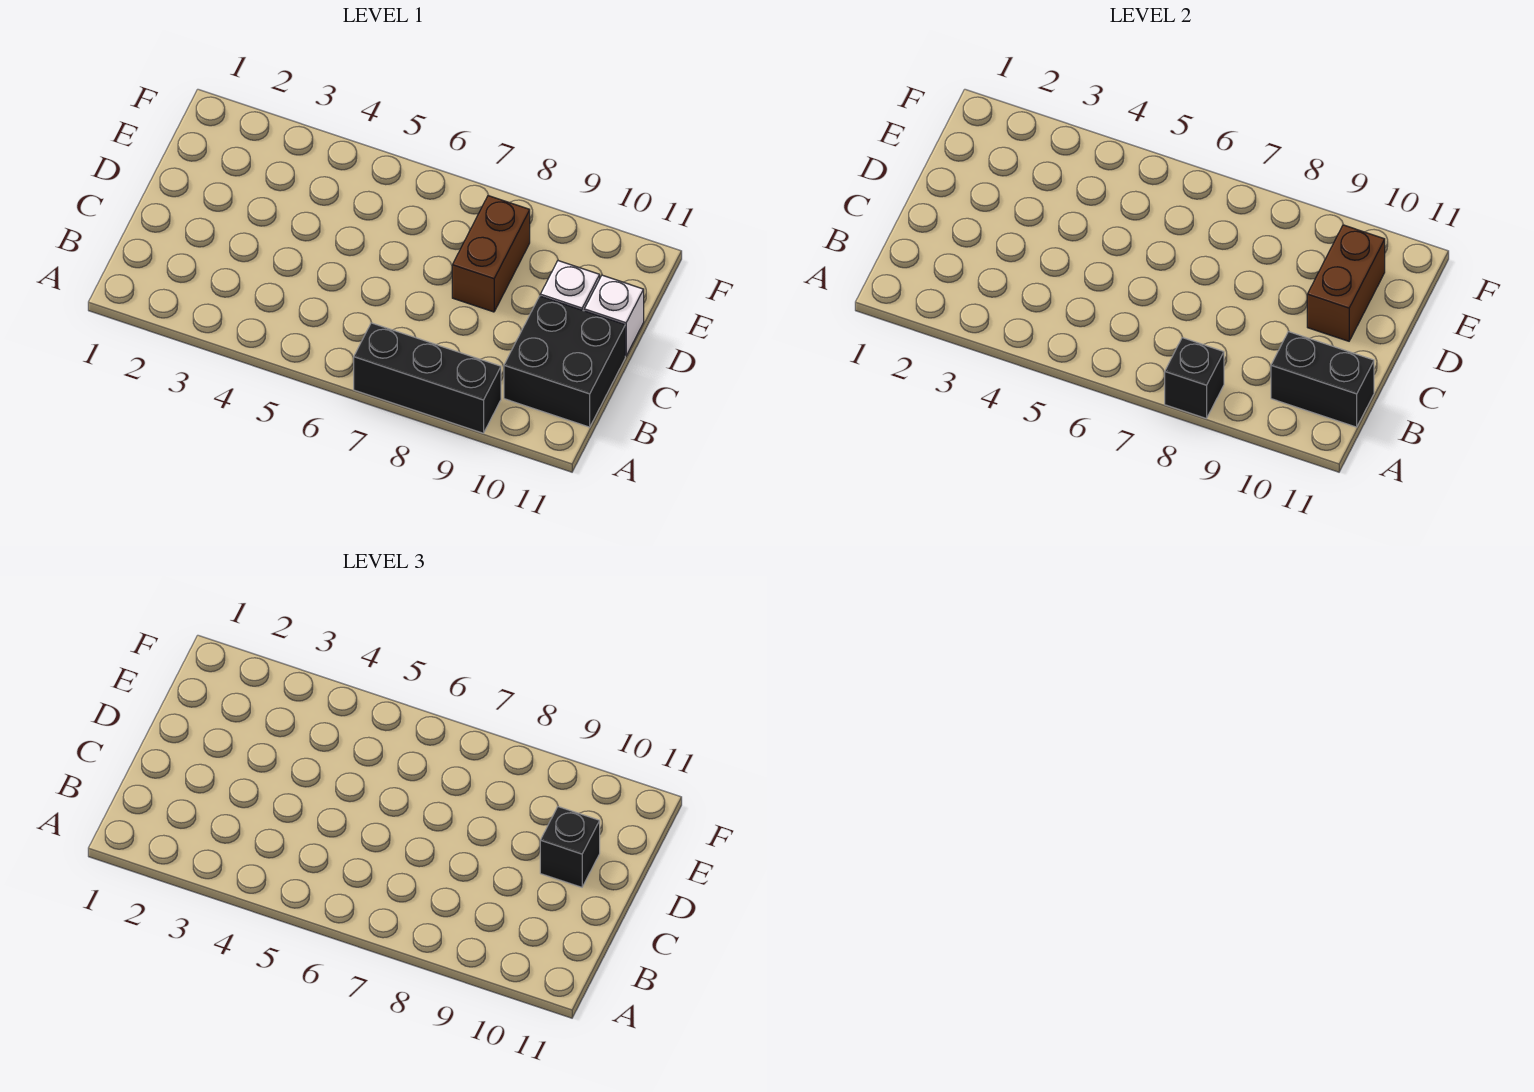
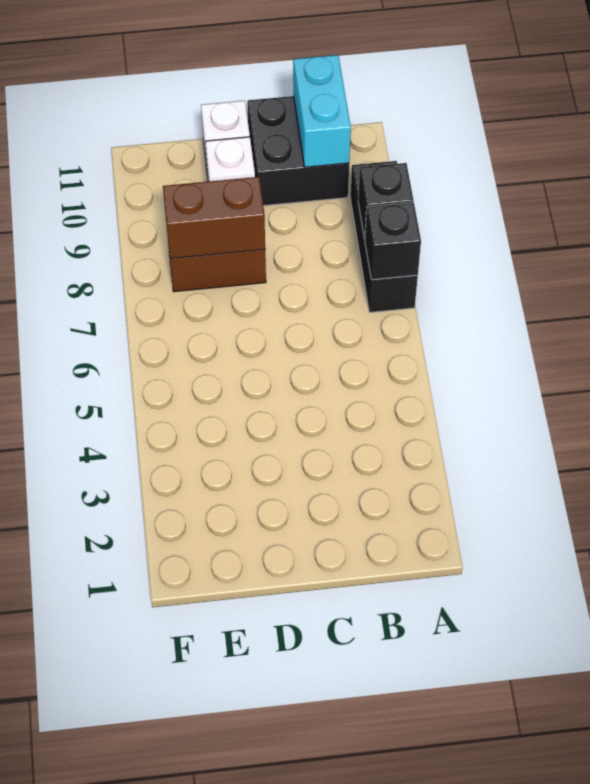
black 1x2 brick [1271,332,1374,427] -> cyan 1x2 brick [293,55,351,167]
brown 1x2 brick [1307,225,1385,341] -> brown 1x2 brick moved to [163,177,265,259]
black 1x1 brick [540,807,600,887] -> black 1x1 brick moved to [365,202,421,280]

